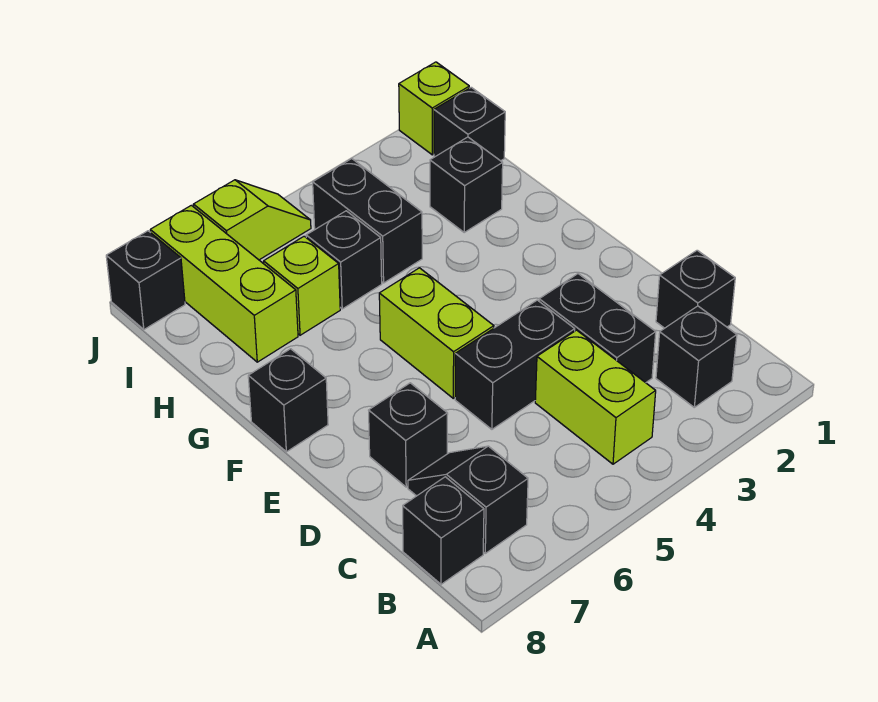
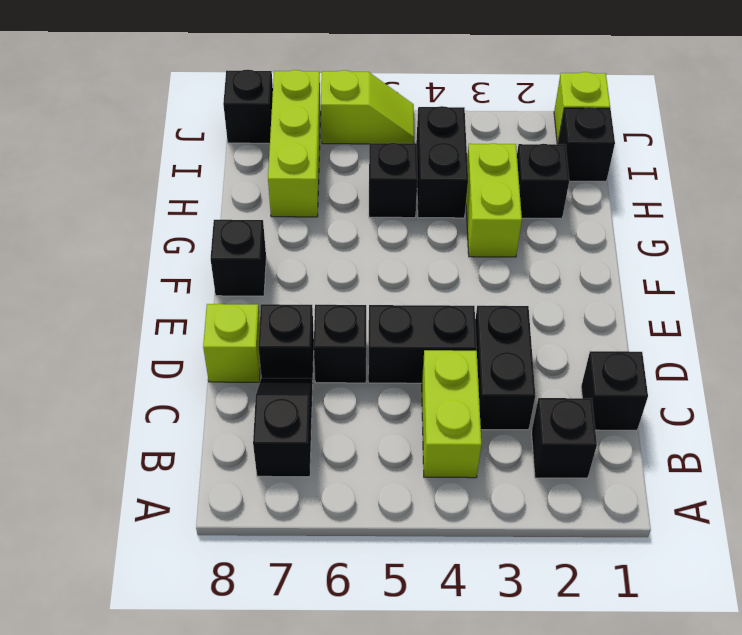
black 1x1 brick [403,477,484,584] -> black 1x1 brick moved to [314,305,366,383]
lime 1x2 brick [379,268,494,398] -> lime 1x2 brick moved to [466,143,522,257]
lime 1x1 brick [264,236,340,335] -> lime 1x1 brick moved to [203,304,260,382]

